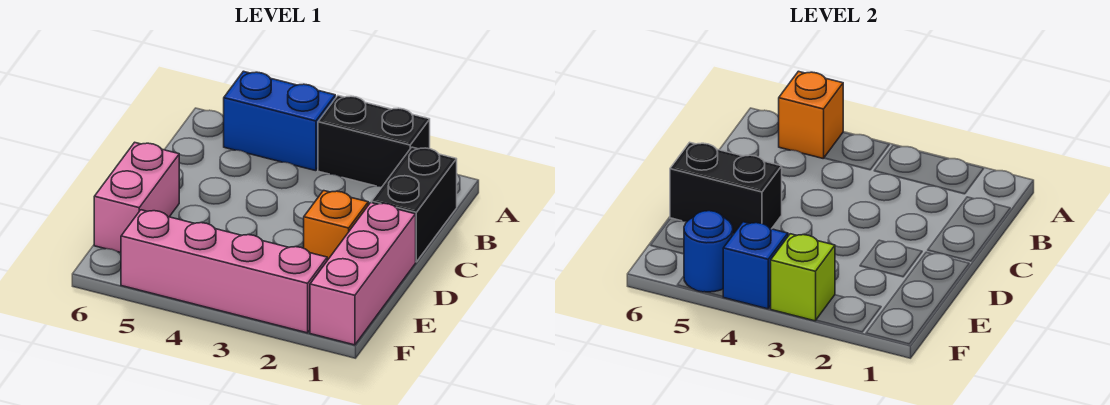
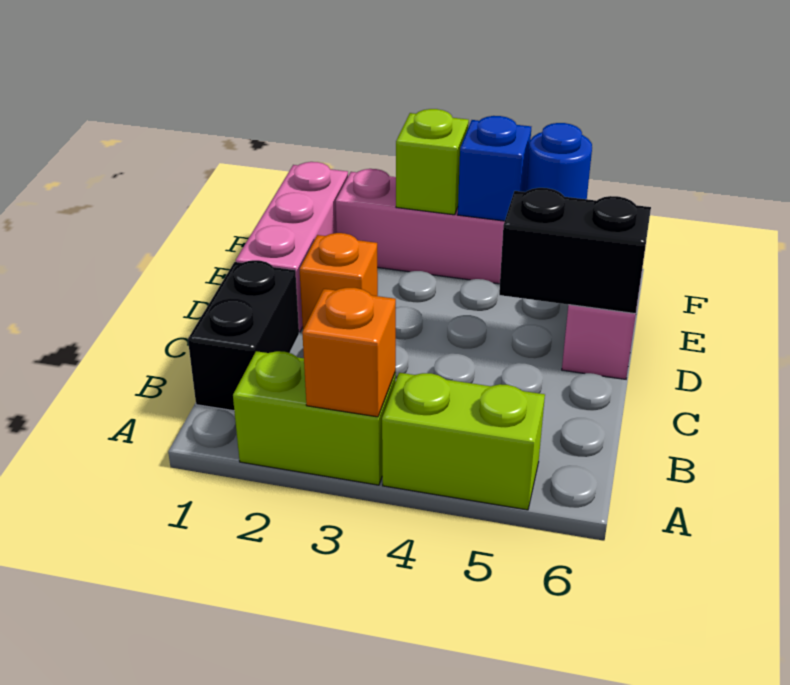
black 1x2 brick [318,96,430,187] -> lime 1x2 brick [233,351,396,485]
blue 1x2 brick [224,71,335,171] -> lime 1x2 brick [382,373,545,510]
orange 1x1 brick [779,71,843,159] -> orange 1x1 brick moved to [302,288,396,417]

